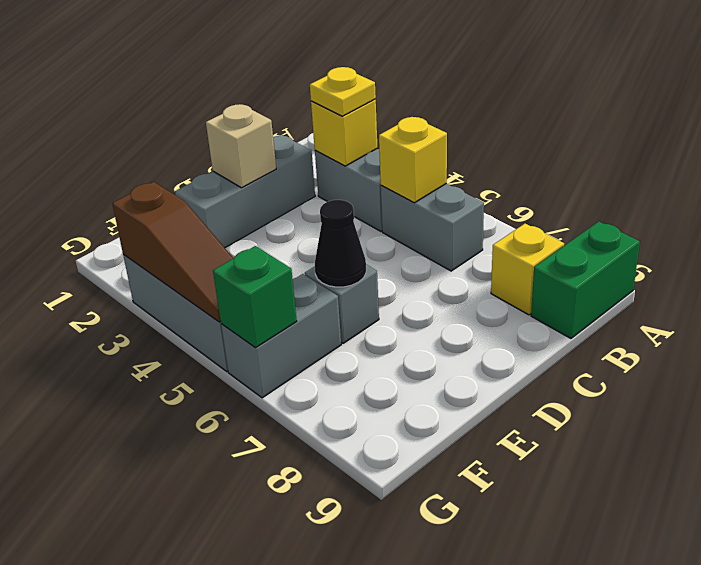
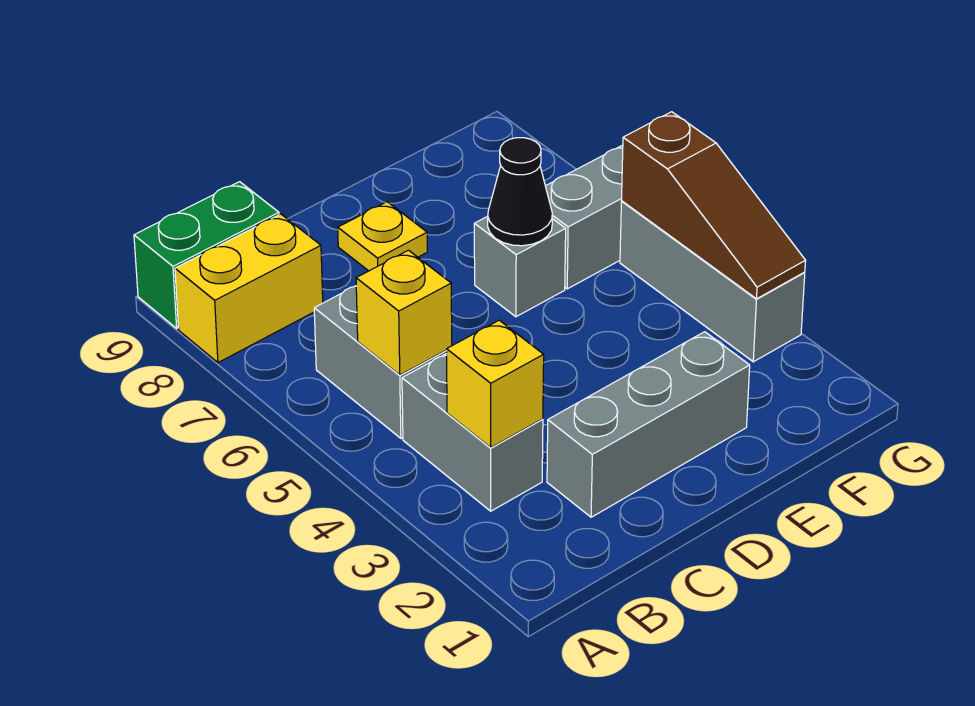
yellow 1x1 plate [310,67,376,116] -> yellow 1x1 plate moved to [338,202,427,271]
yellow 1x1 brick [491,224,564,315] -> yellow 1x2 brick [175,214,323,363]
tan 1x1 brick [206,104,276,188] -> none
brown 1x3 slope [112,182,233,322] -> brown 1x3 slope turned to [622,112,806,299]
green 1x1 brick [213,246,297,348] -> none

